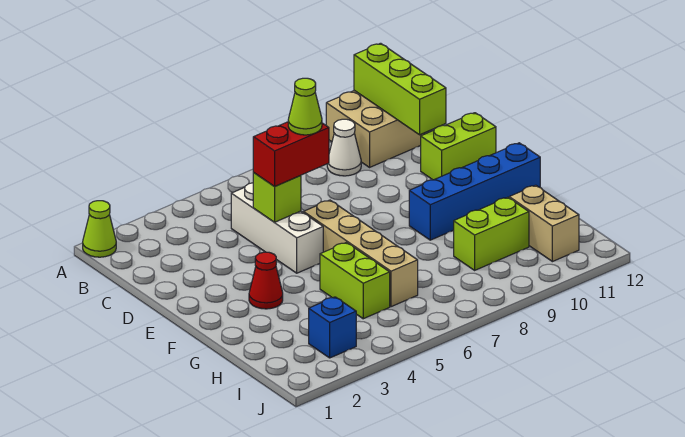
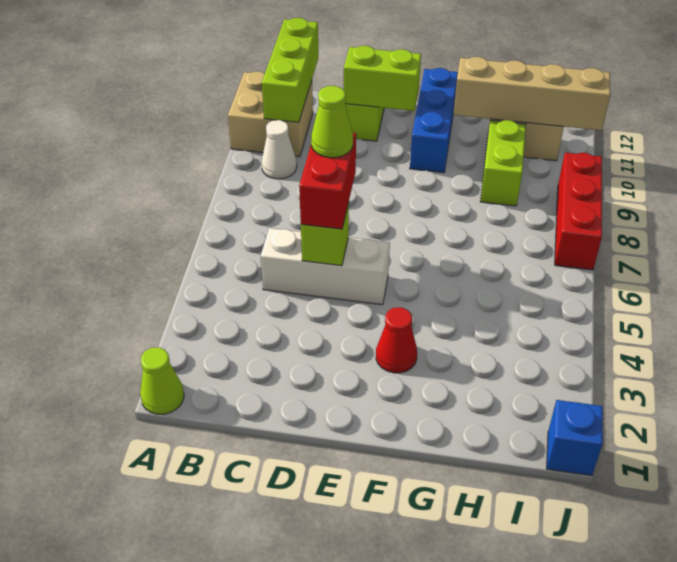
lime 1x3 brick [354,43,446,135] -> lime 1x3 brick turned to [262,18,318,122]
tan 1x4 brick [303,200,418,307] -> tan 1x4 brick moved to [453,57,611,131]
blue 1x4 brick [409,143,540,240] -> blue 1x3 brick [410,68,458,173]
lime 1x2 brick [320,242,390,319] -> lime 1x2 brick moved to [344,46,421,111]
blue 1x1 brick [309,297,356,358] -> blue 1x1 brick moved to [547,400,603,476]
none -> red 1x3 brick [555,153,602,270]

